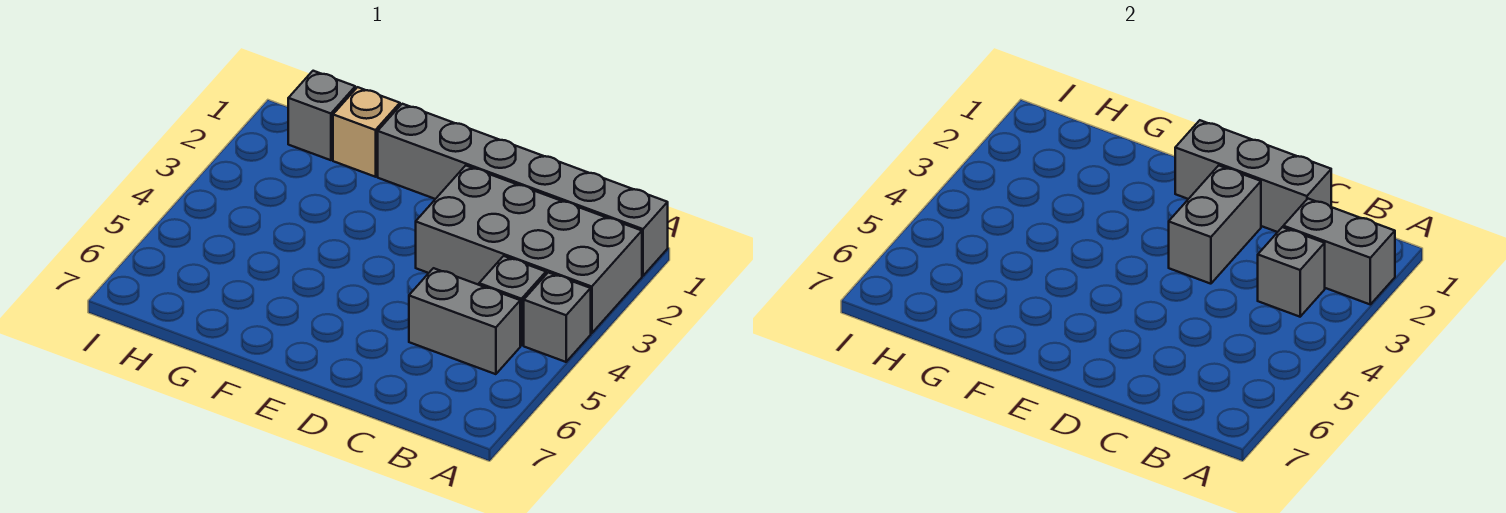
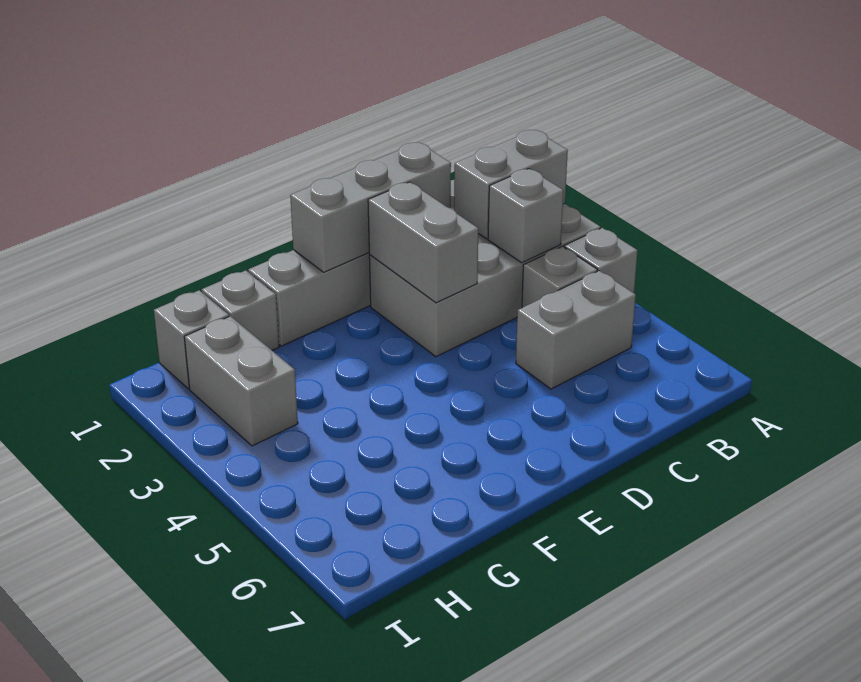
tan 1x1 brick [333,87,400,177] -> grey 1x1 brick [202,270,279,350]
none -> grey 1x2 brick [184,316,298,446]

